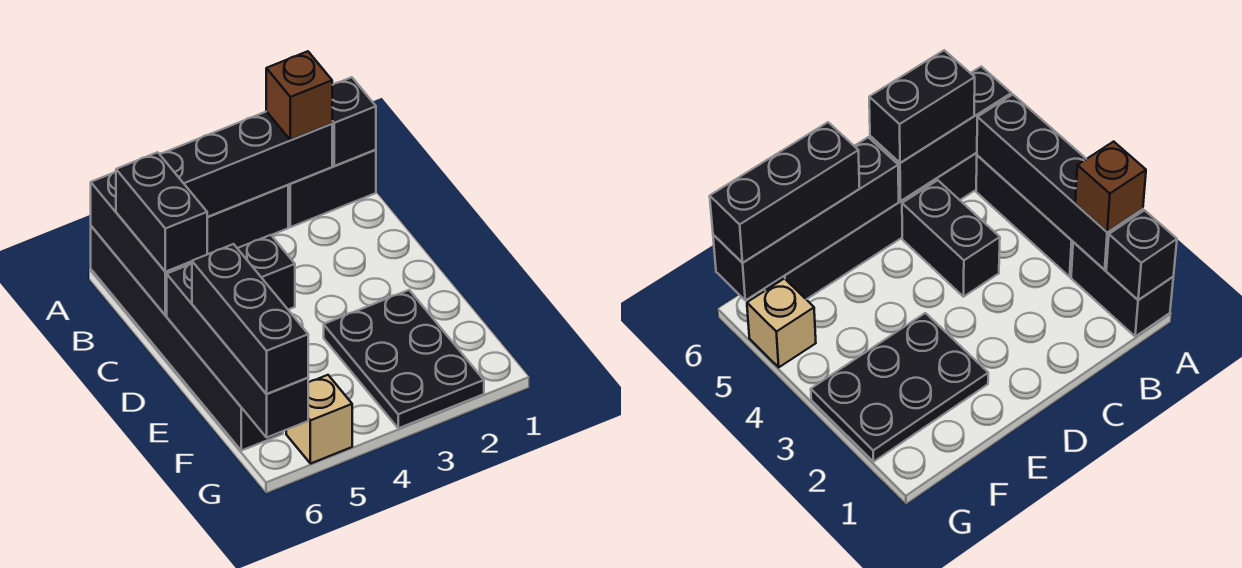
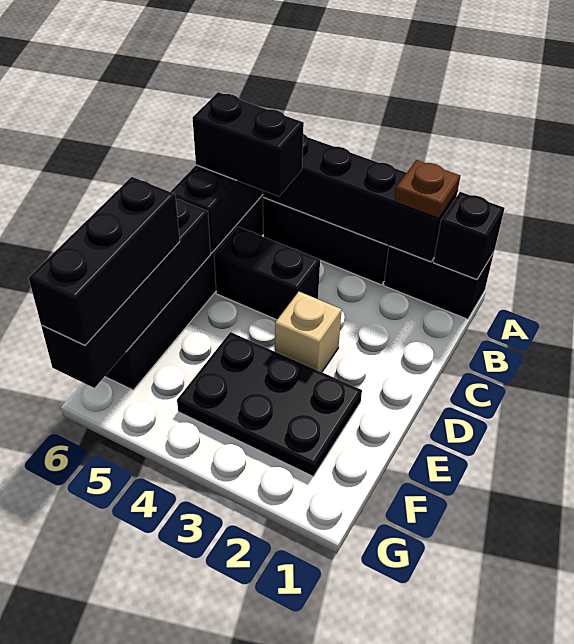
brown 1x1 brick [266,51,332,140] -> brown 1x1 plate [394,160,460,218]
black 1x2 brick [116,152,207,272] -> black 1x2 brick turned to [192,92,304,196]
black 2x3 plate [324,290,484,428] -> black 2x3 plate turned to [177,332,362,476]
tan 1x1 brick [286,375,352,464] -> tan 1x1 brick moved to [275,292,342,372]

